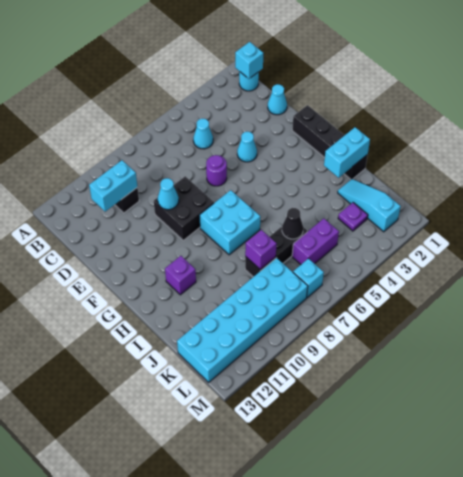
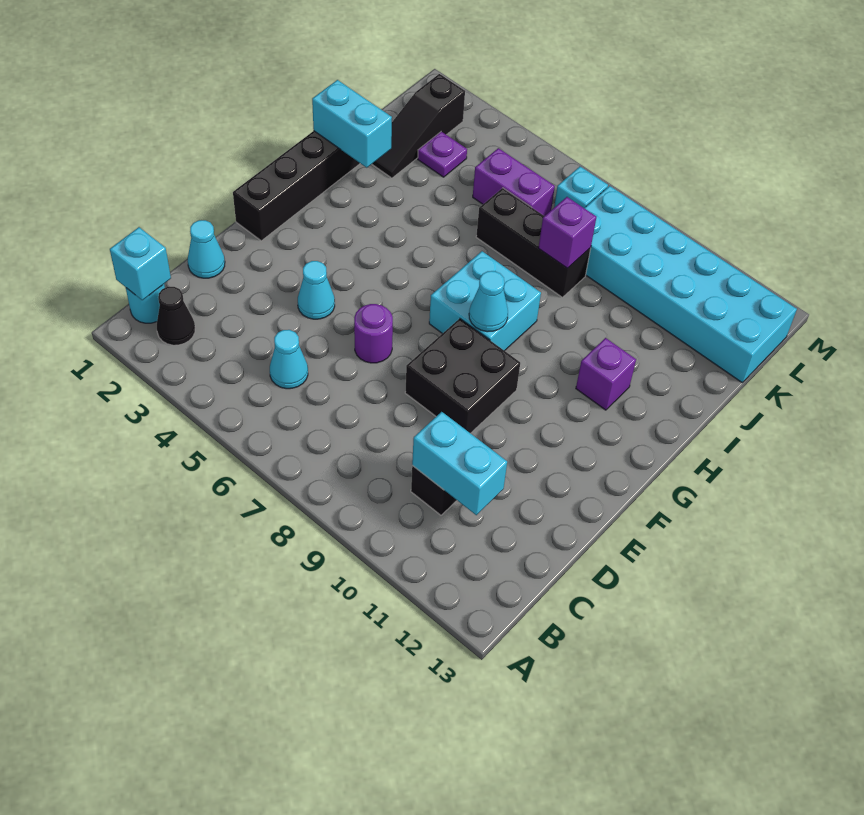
cyan 1x1 cone [158,178,179,210] -> cyan 1x1 cone moved to [469,271,508,332]
cyan 1x3 slope [338,179,401,232] -> black 1x3 slope [372,74,465,178]
black 1x1 cone [282,208,303,239] -> black 1x1 cone moved to [157,287,195,345]

